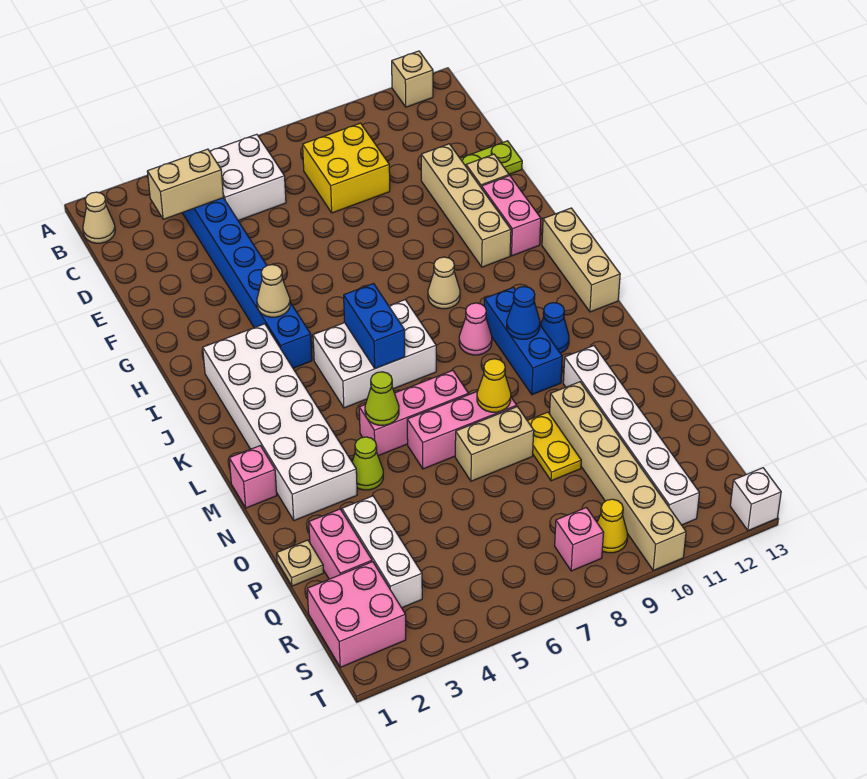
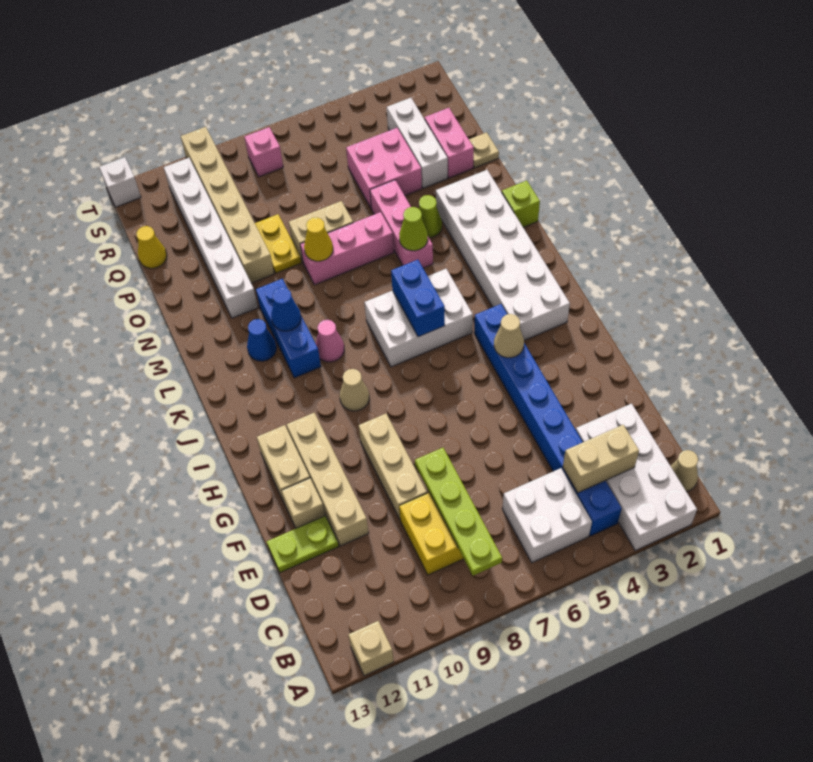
none -> white 2x4 brick [576,404,697,550]
none -> lime 1x4 plate [415,448,502,576]
pink 1x2 brick [482,176,541,256] -> tan 1x2 brick [257,425,310,504]
tan 1x3 brick [542,208,620,312] -> tan 1x3 brick moved to [359,414,427,519]
pink 1x1 brick [229,446,277,508] -> lime 1x1 brick [502,181,540,227]
pink 1x3 brick [359,370,469,456] -> pink 1x3 brick turned to [370,180,433,268]
pink 2x2 brick [307,562,406,667] -> pink 2x2 brick moved to [346,128,422,208]
yellow 1x1 cone [597,499,628,553] -> yellow 1x1 cone moved to [136,226,167,268]

